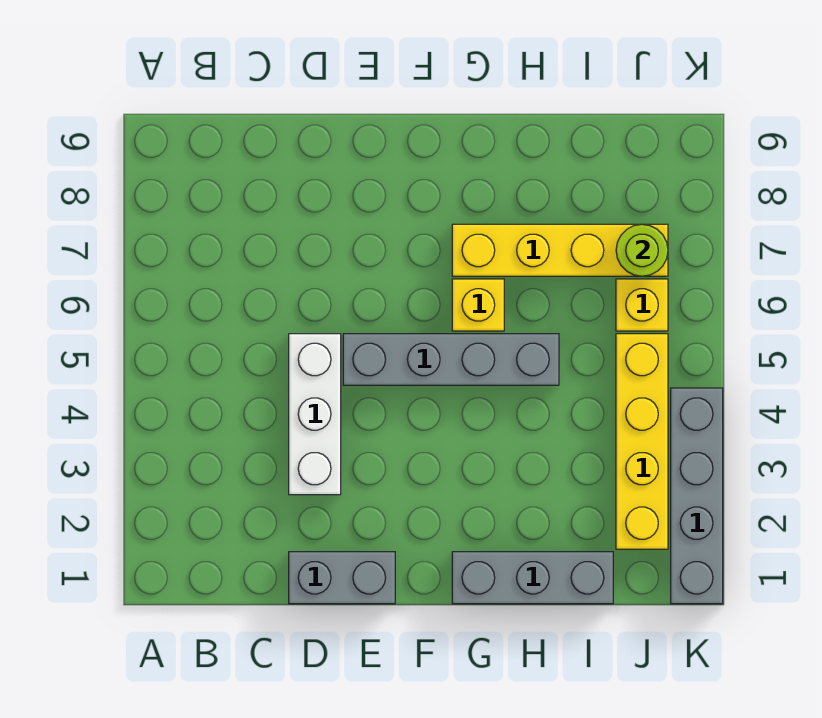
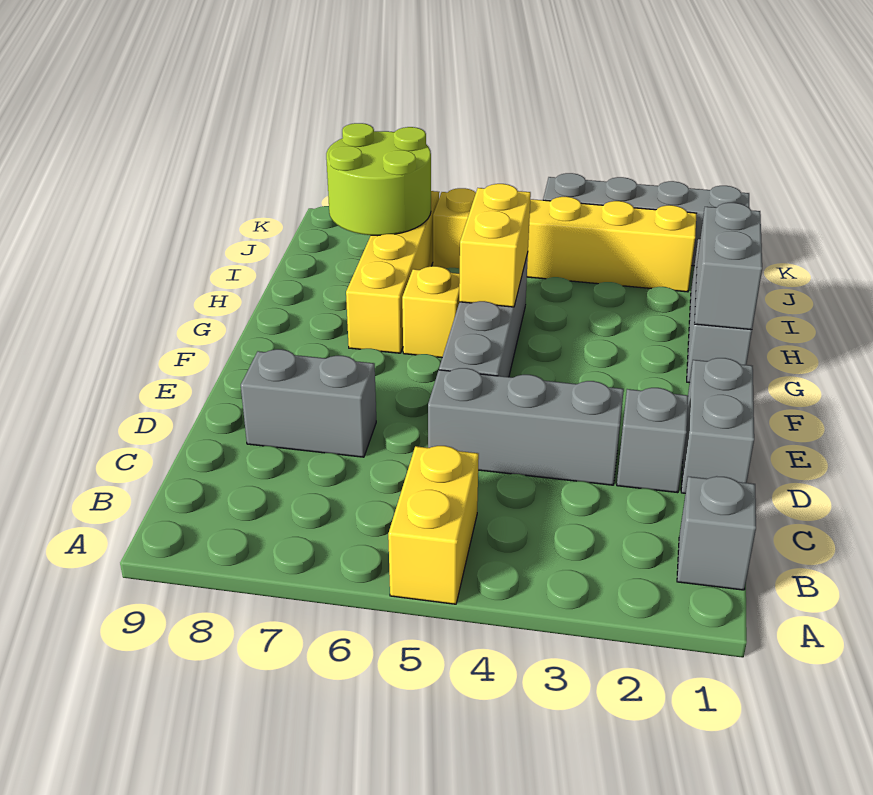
none -> yellow 1x2 brick [388,446,479,604]
none -> grey 1x1 brick [677,476,756,590]
none -> grey 1x1 brick [617,388,688,493]
white 1x3 brick [289,334,341,495] -> grey 1x3 brick [428,368,624,485]
none -> grey 1x2 brick [241,349,376,457]
none -> grey 1x2 brick [694,203,762,330]
none -> yellow 1x2 brick [459,184,531,307]
lime 1x1 round brick [616,224,668,276] -> lime 2x2 round brick [326,123,431,236]

